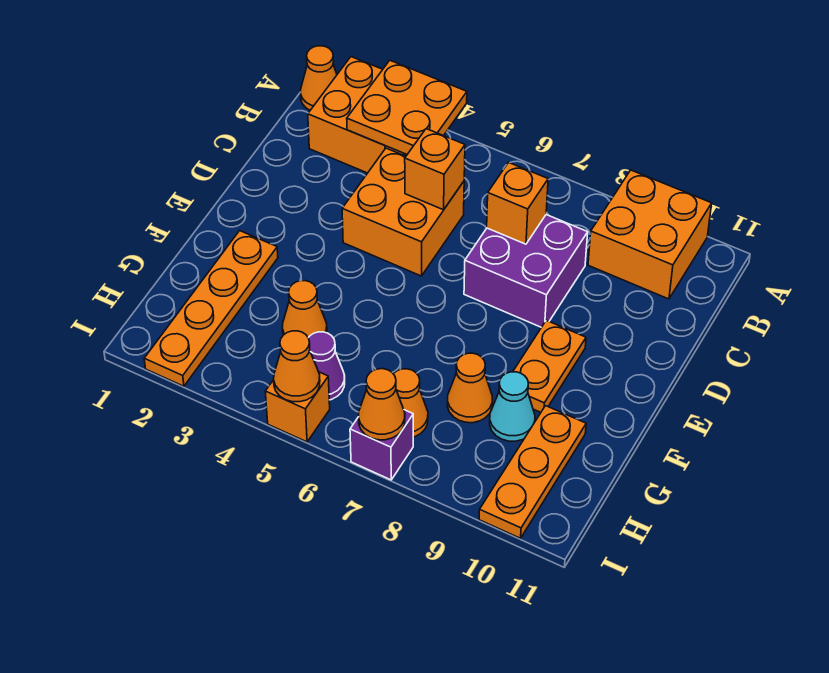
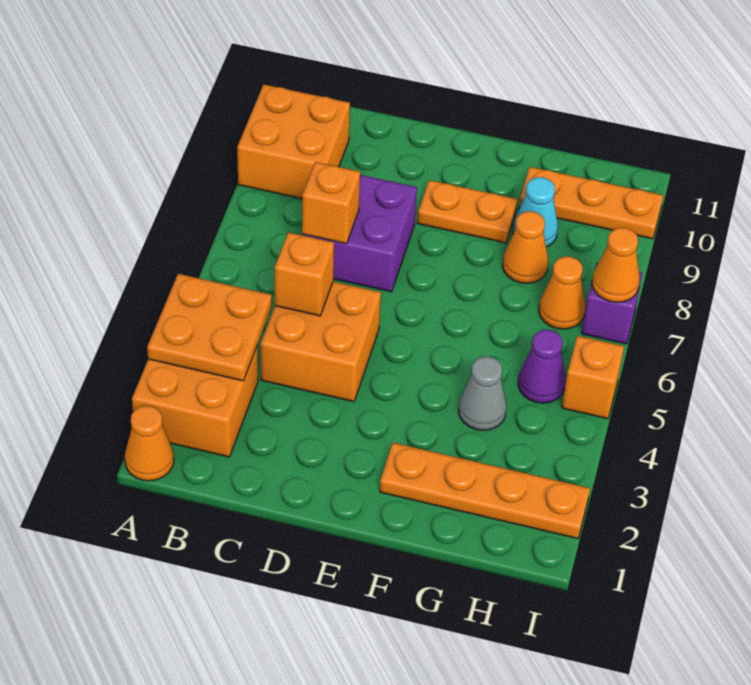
orange 1x1 cone [282,281,327,338] -> grey 1x1 cone [459,357,506,430]
orange 1x1 cone [274,331,320,402] -> none

